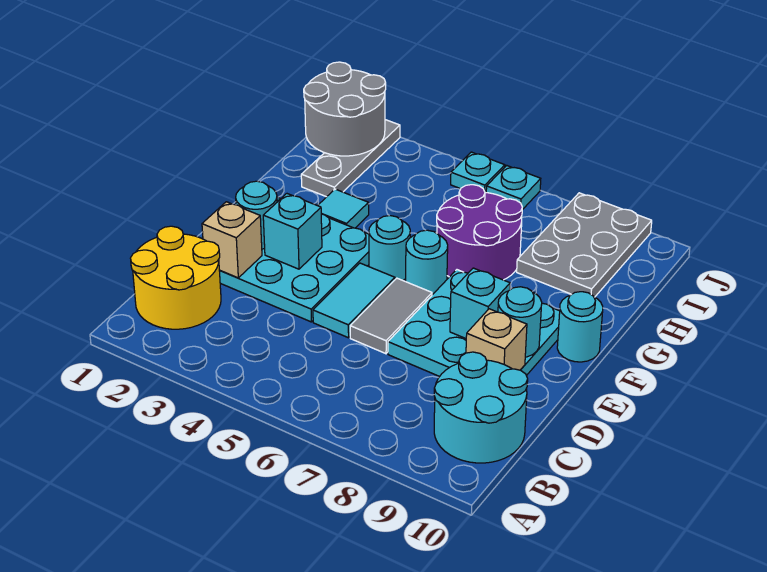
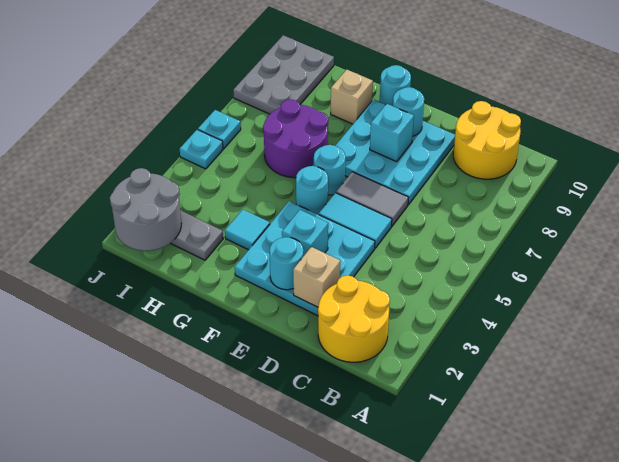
cyan 2x2 round brick [434,352,528,463] -> yellow 2x2 round brick [453,101,521,179]
tan 1x1 brick [466,309,527,370] -> tan 1x1 brick moved to [331,70,373,124]
grey 2x3 plate [517,193,652,297] -> grey 2x3 plate turned to [233,35,334,114]

